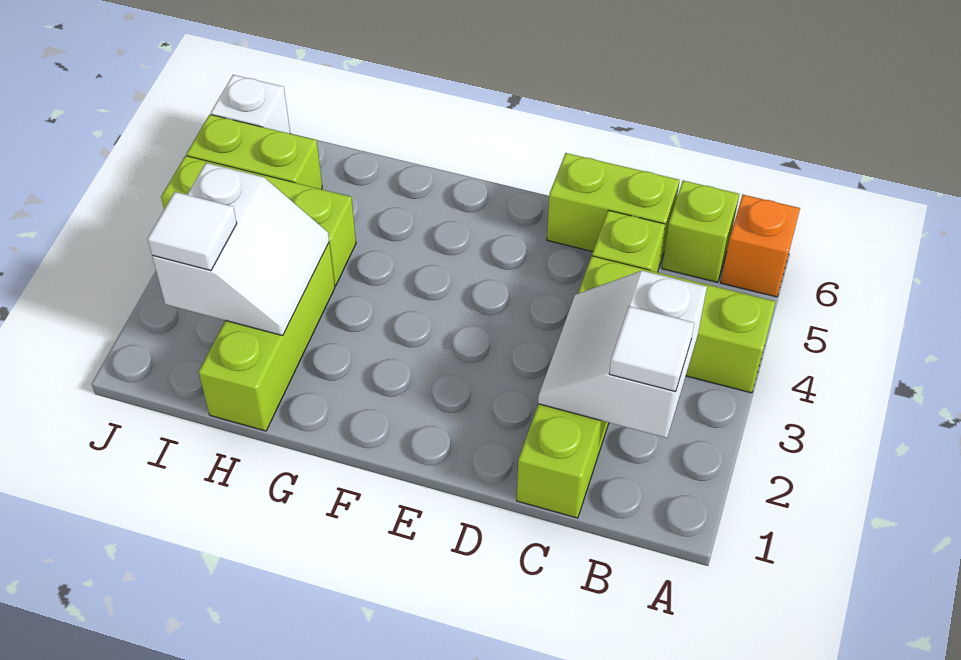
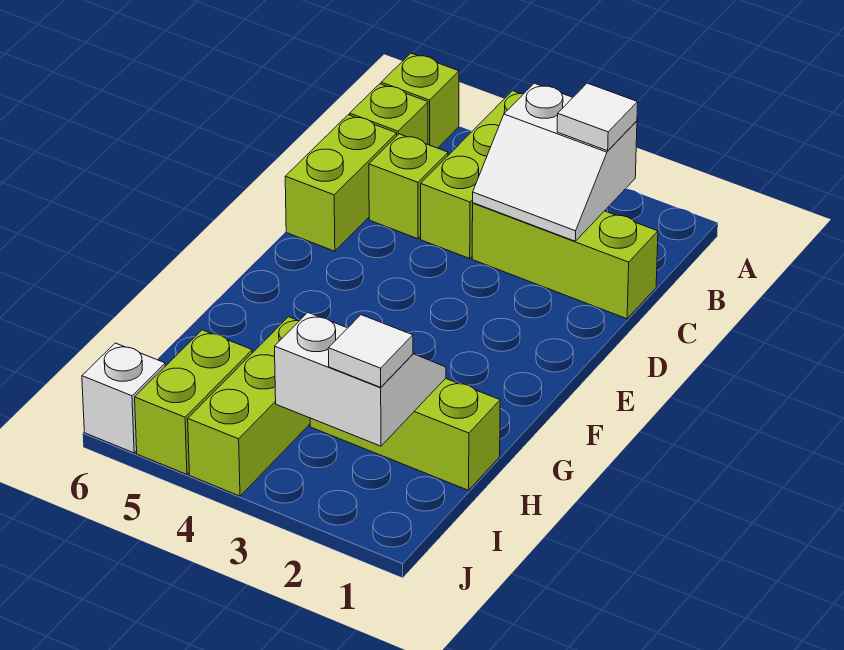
orange 1x1 brick [721,195,800,297] -> lime 1x1 brick [381,53,459,148]

